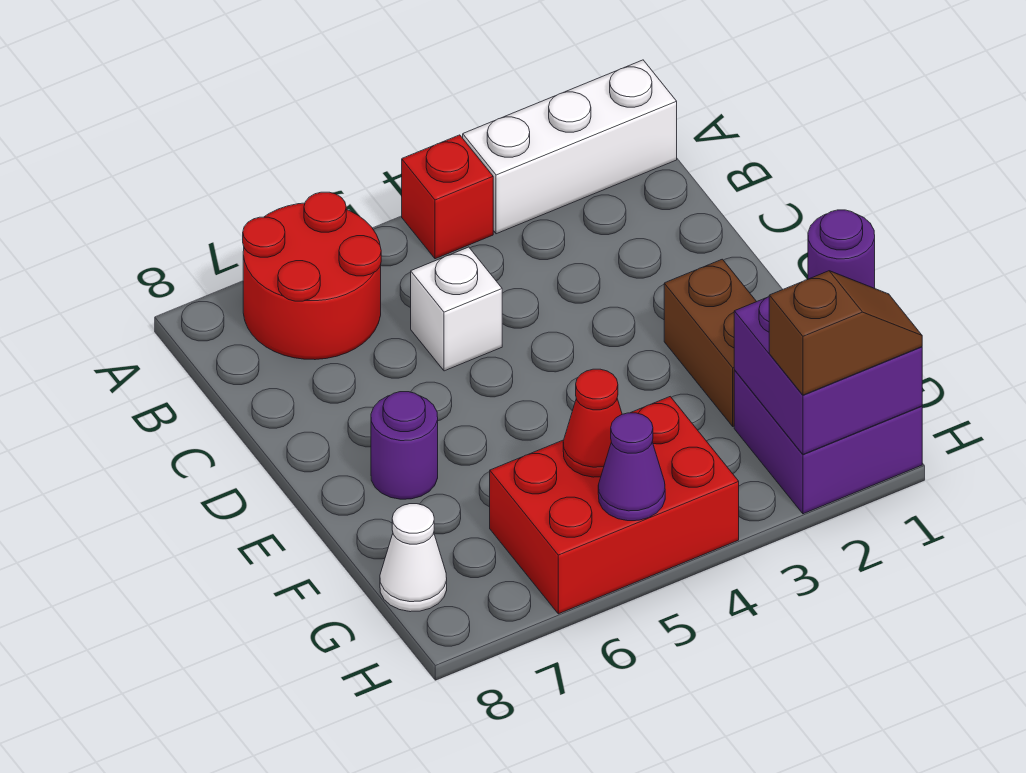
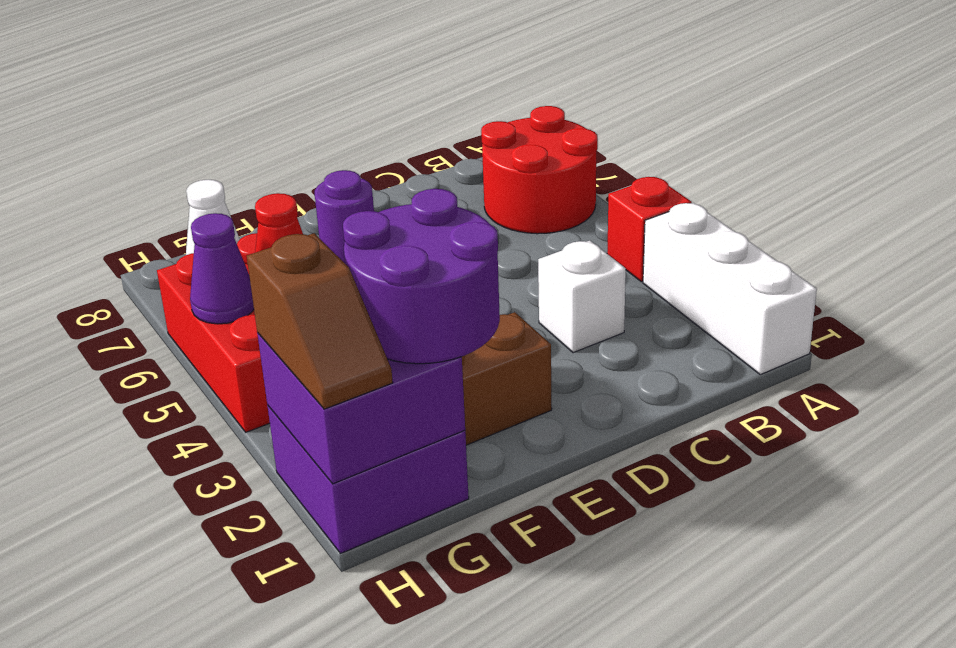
white 1x1 brick [411,247,502,371] -> white 1x1 brick moved to [538,240,626,353]
purple 1x1 round brick [808,210,875,288] -> purple 2x2 round brick [343,189,500,364]

